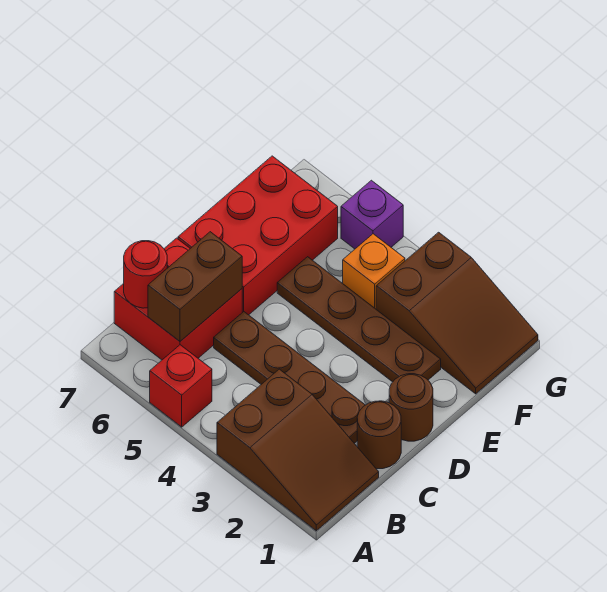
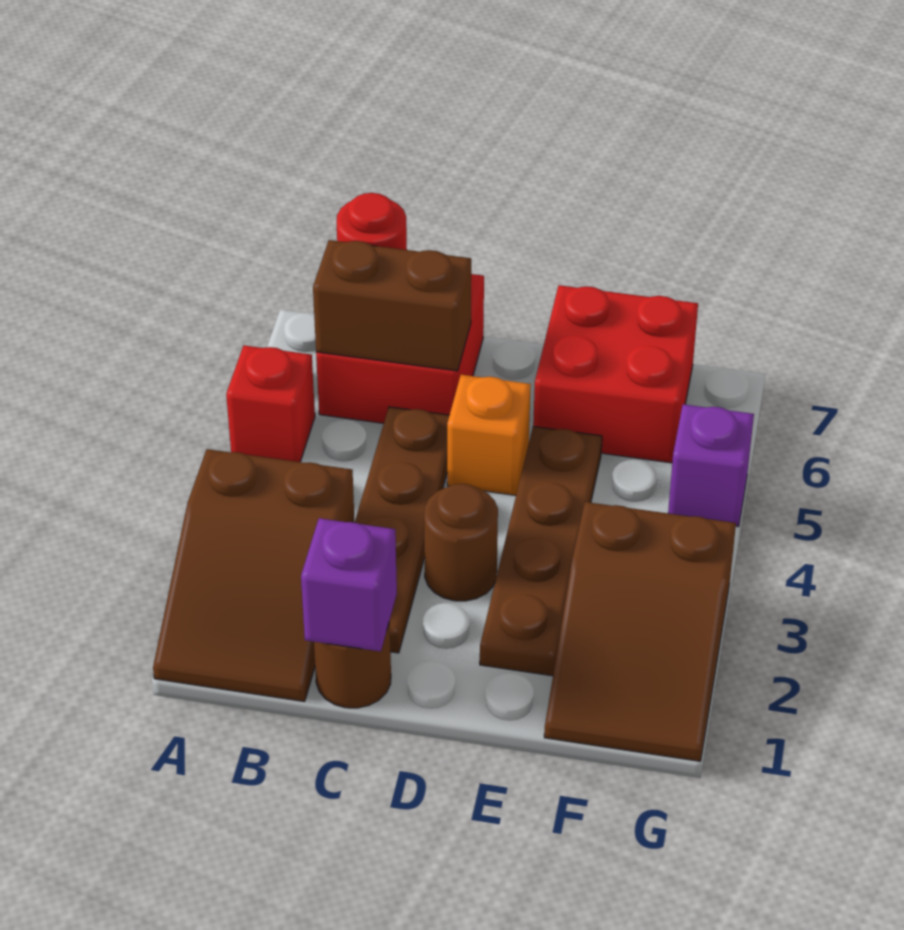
none -> purple 1x1 brick [301,518,397,651]
brown 1x1 round brick [389,374,433,441] -> brown 1x1 round brick moved to [424,484,498,601]
red 2x3 brick [178,156,338,315] -> red 2x2 brick [533,285,698,463]
orange 1x1 brick [343,234,405,309] -> orange 1x1 brick moved to [447,375,531,495]

